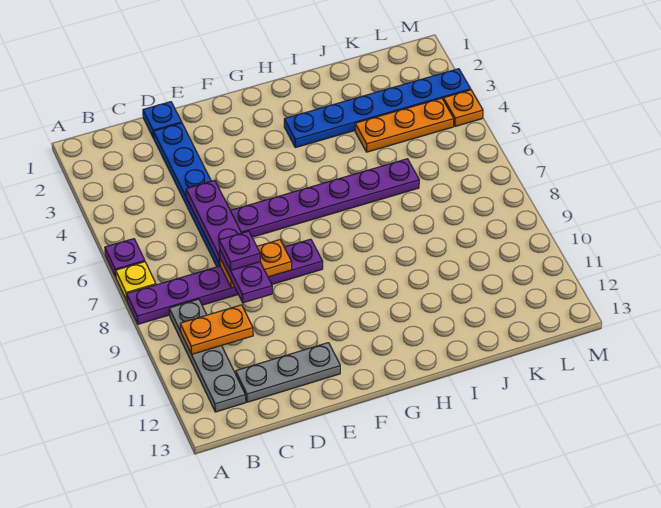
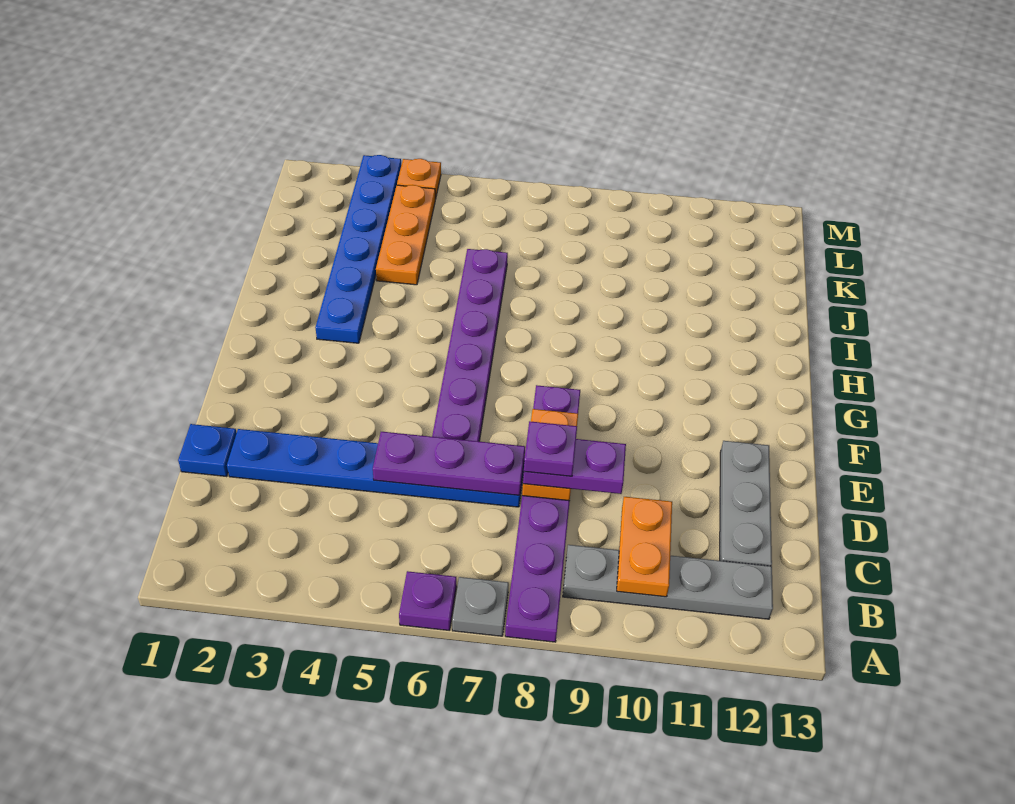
yellow 1x1 plate [116,262,156,300] -> grey 1x1 plate [452,577,509,636]

